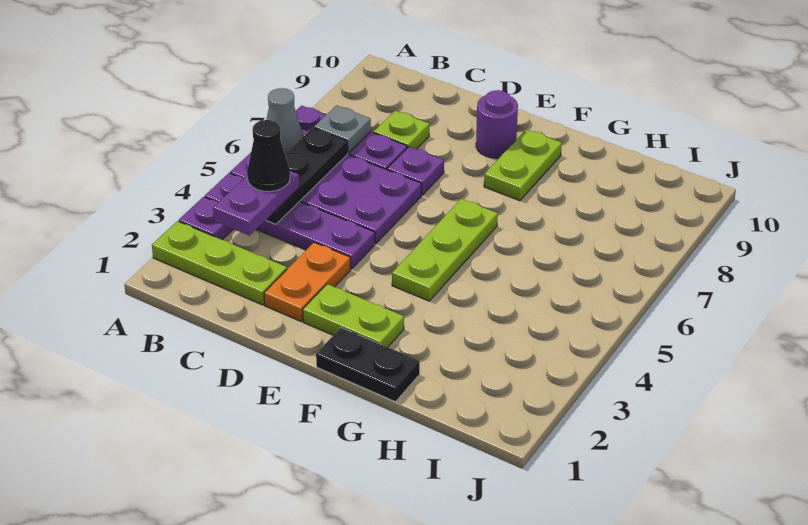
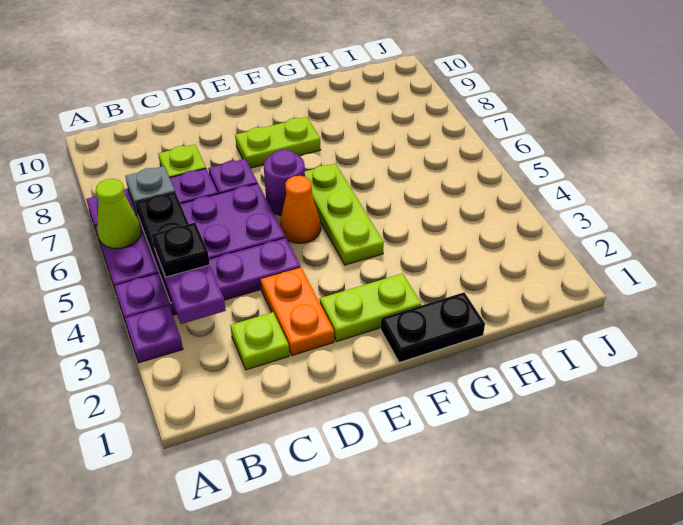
lime 1x3 plate [152,221,287,305] -> lime 1x1 plate [230,312,289,370]
grey 1x1 cone [266,88,303,154] -> lime 1x1 cone [96,179,141,249]
black 1x1 cone [247,120,290,192] -> black 1x1 plate [152,223,210,277]
none -> orange 1x1 cone [280,176,321,243]
purple 1x1 round brick [476,90,518,158] -> purple 1x1 round brick moved to [264,150,305,216]
lime 1x2 plate [484,129,562,201] -> lime 1x2 plate turned to [235,117,320,168]

